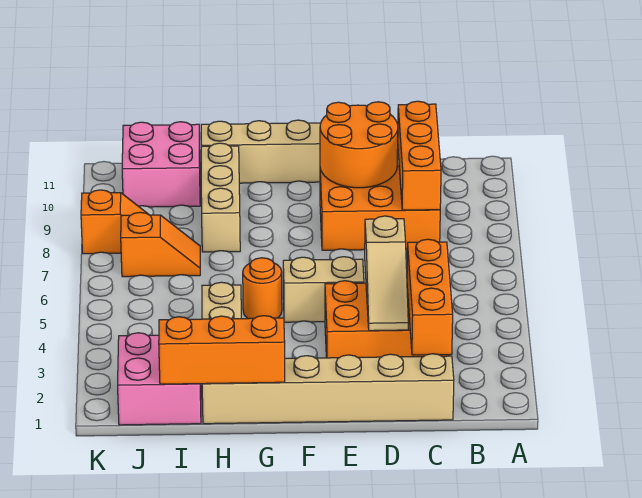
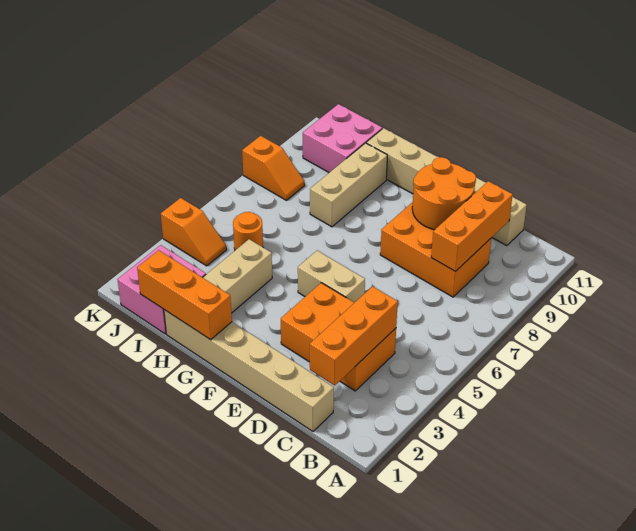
tan 1x3 slope [365,216,408,331] -> none
orange 1x1 round brick [243,258,282,319] -> orange 1x1 round brick moved to [233,212,263,250]
orange 1x2 slope [121,212,200,277] -> orange 1x2 slope moved to [161,198,226,266]

